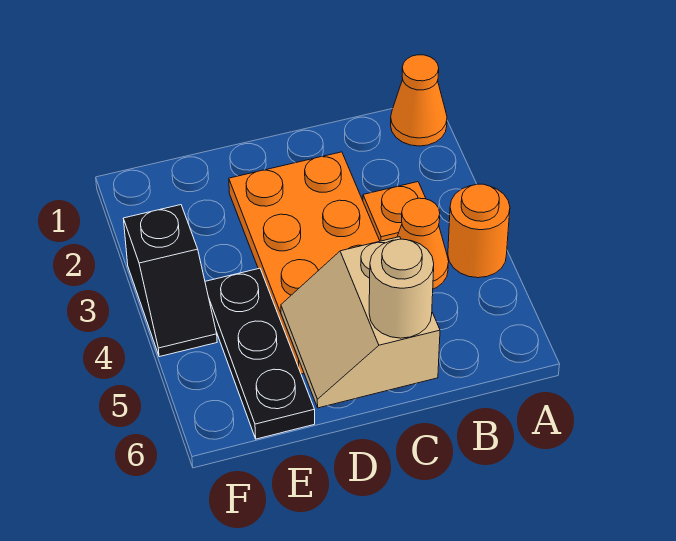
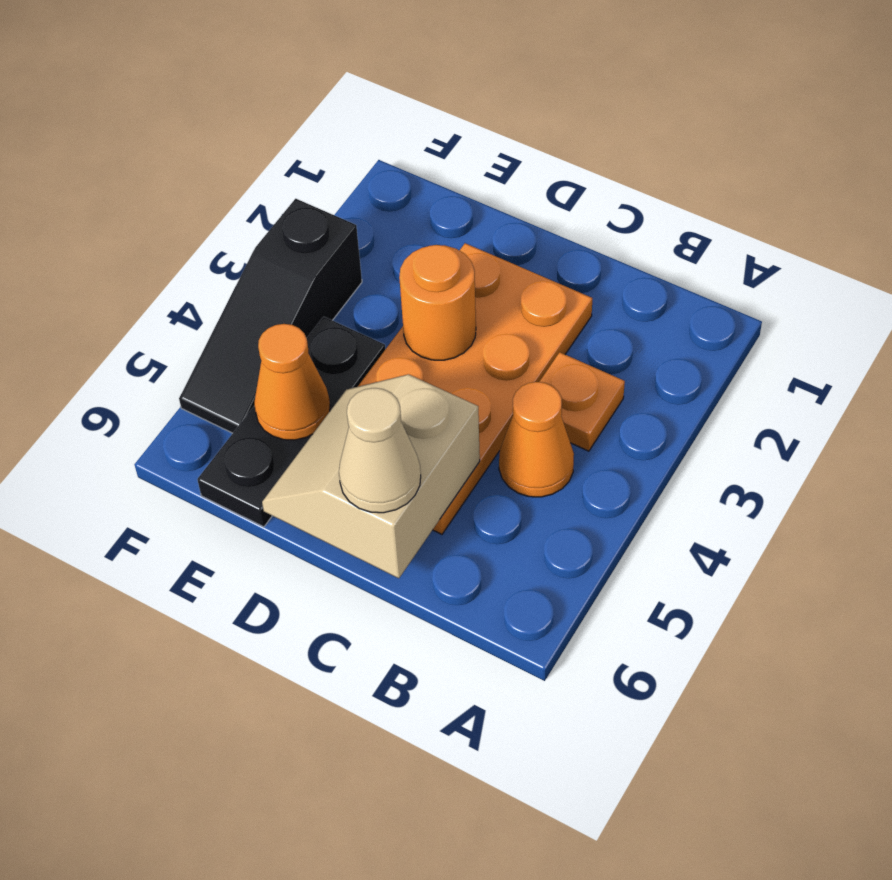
orange 1x1 cone [391,55,447,146] -> orange 1x1 cone moved to [254,324,330,440]
orange 1x1 round brick [448,184,510,278] -> orange 1x1 round brick moved to [399,245,476,360]
tan 1x1 round brick [369,239,434,338] -> tan 1x1 cone [339,388,421,513]
black 1x2 slope [123,205,217,357] -> black 1x3 slope [179,199,362,433]

